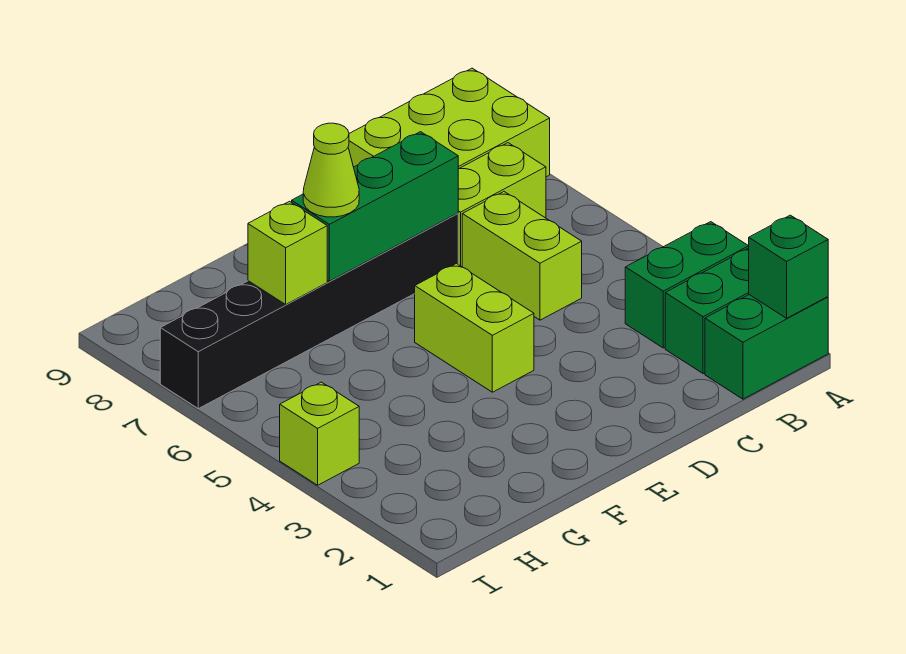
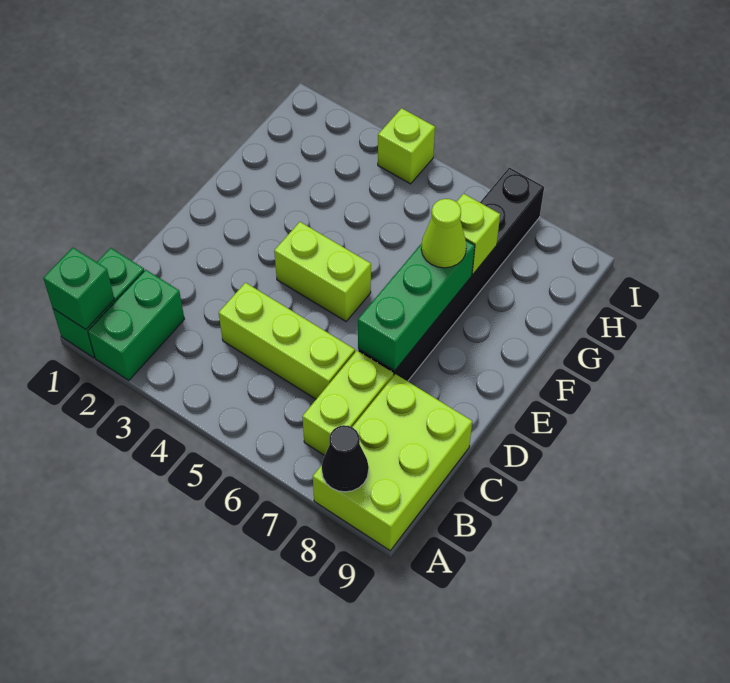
green 1x2 brick [625,222,749,348] -> none
none -> black 1x1 cone [322,425,369,492]
lime 1x2 brick [462,192,582,320] -> lime 1x3 brick [219,283,355,399]

